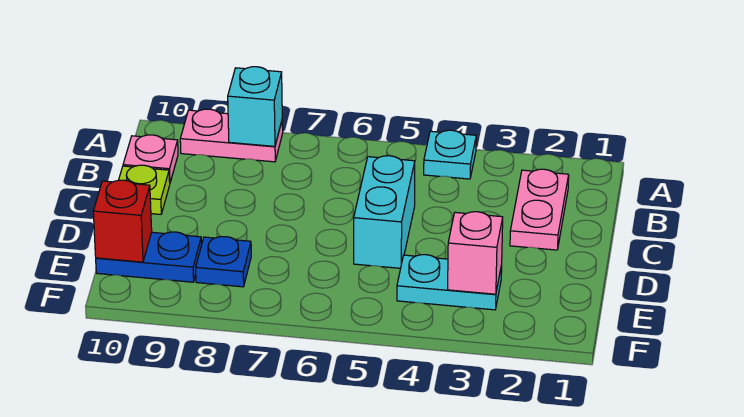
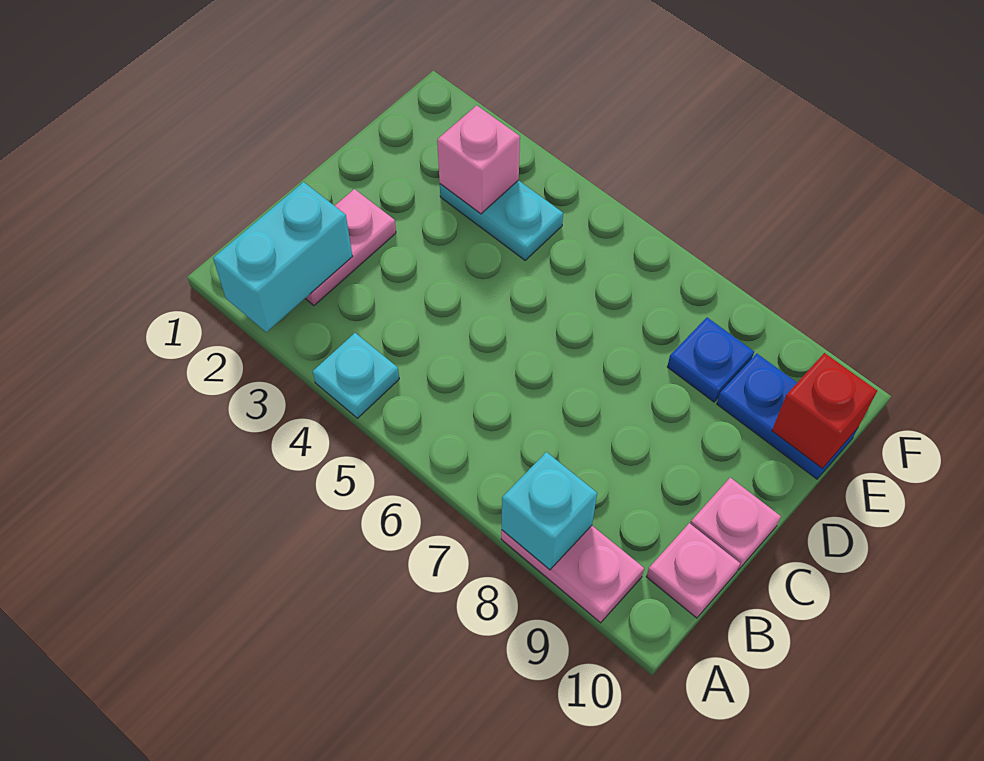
cyan 1x2 brick [354,156,415,268] -> cyan 1x2 brick moved to [213,182,353,332]
lime 1x1 plate [119,165,170,214] -> pink 1x1 plate [690,478,781,570]

